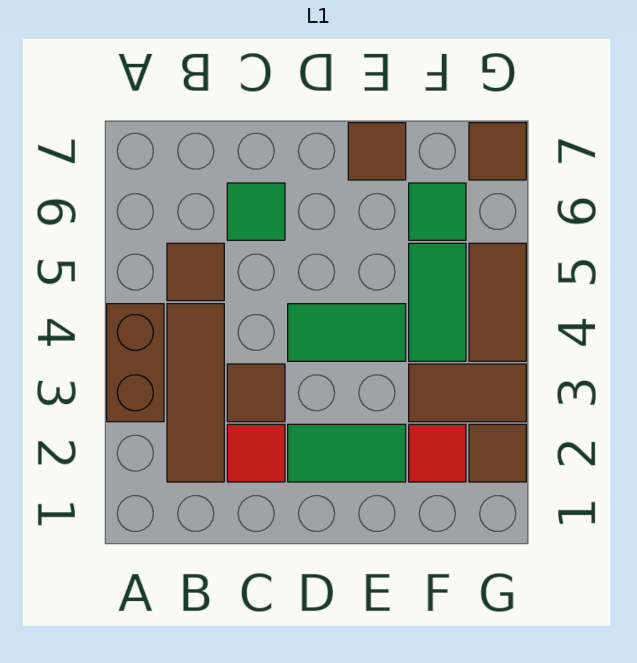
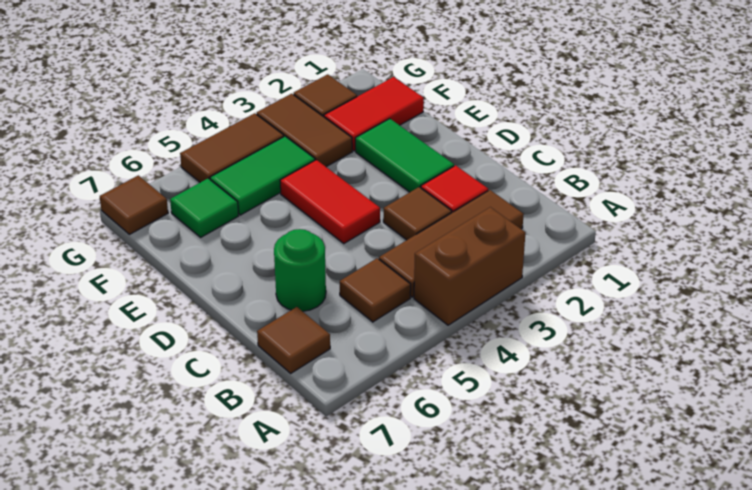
green 1x1 tile [227,183,285,240] -> green 1x1 round brick [274,229,326,311]
green 1x2 tile [288,304,406,361] -> red 1x2 tile [280,160,380,243]
brown 1x1 tile [348,123,406,180] -> brown 1x1 tile moved to [257,307,330,373]
red 1x1 tile [409,424,466,482] -> red 1x2 tile [324,77,424,151]

